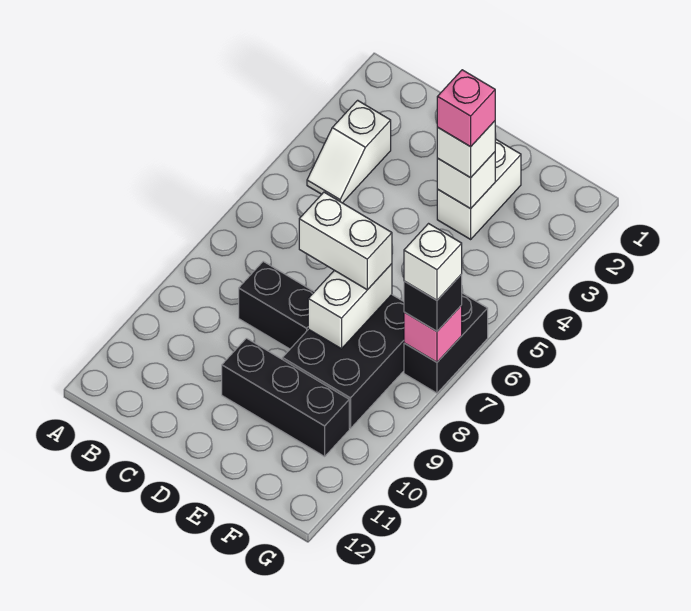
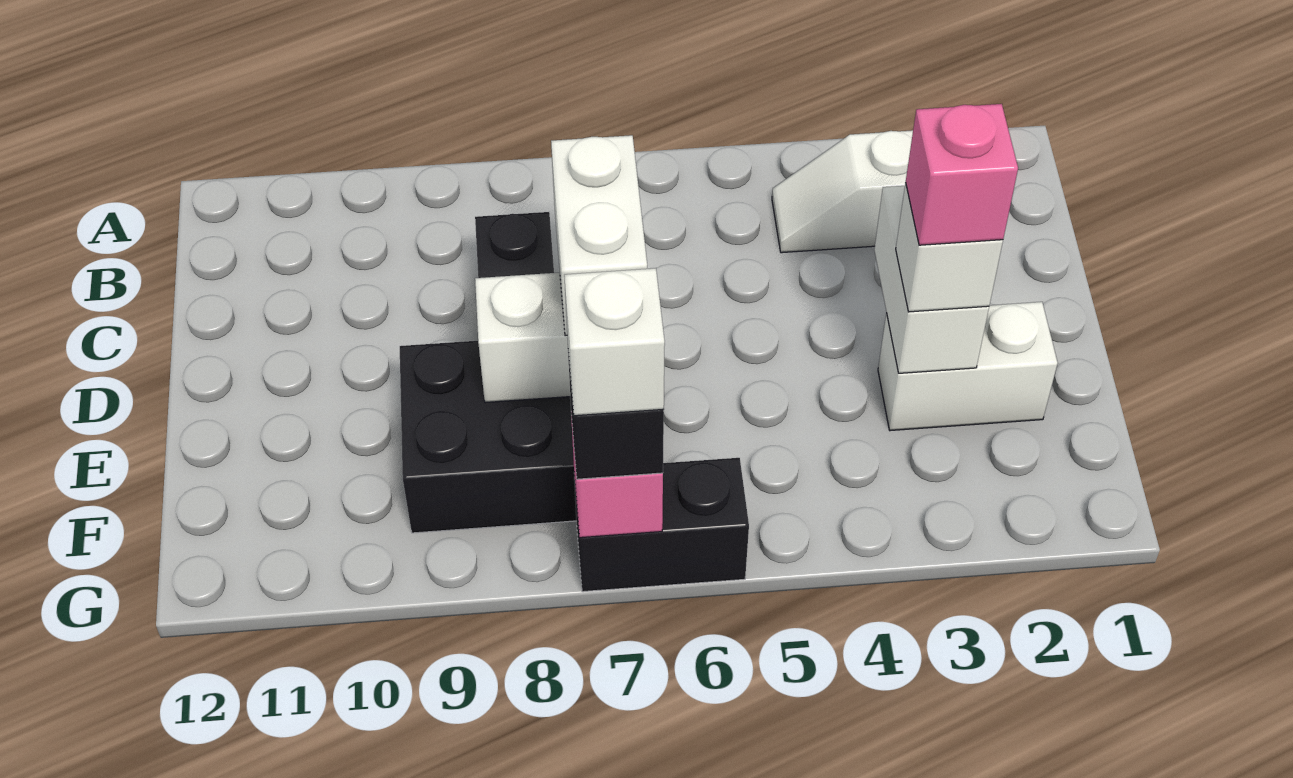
black 1x3 brick [222,338,349,456] -> none
white 1x1 brick [437,152,495,209] -> white 1x2 brick [874,186,989,373]

